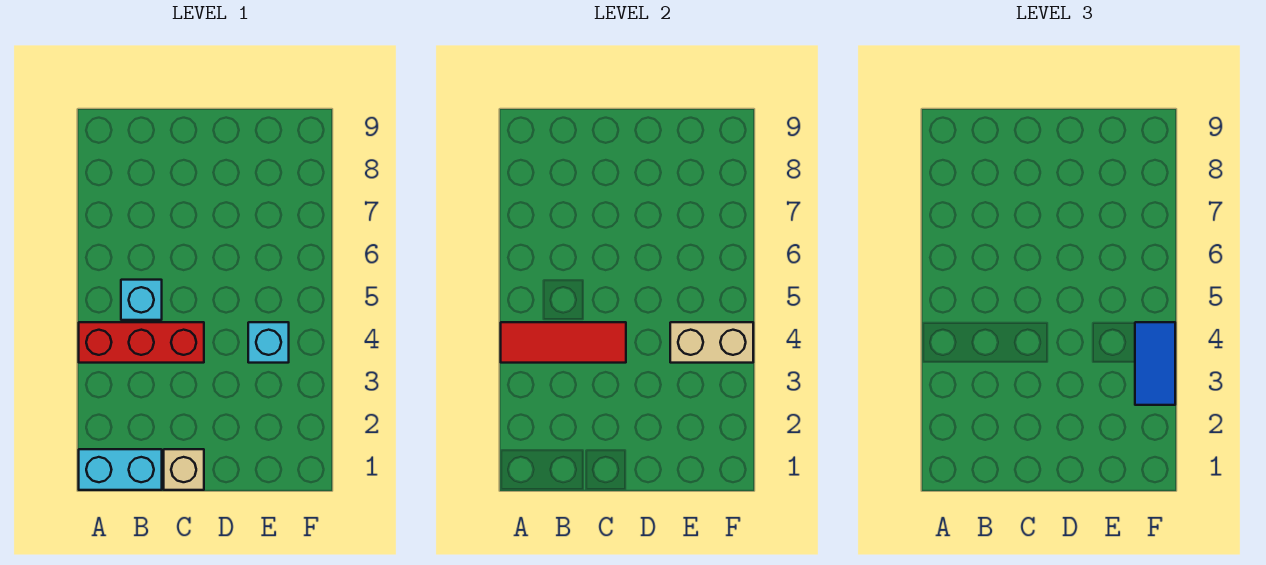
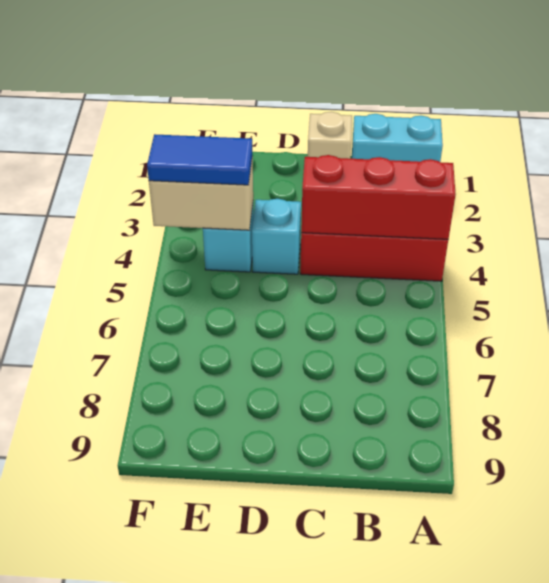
red 1x3 tile [501,322,626,363] -> red 1x3 brick [301,155,456,239]
cyan 1x1 brick [121,280,162,320] -> cyan 1x1 brick moved to [252,199,301,274]
blue 1x2 tile [1135,322,1175,405] -> blue 1x2 tile turned to [147,134,252,185]

